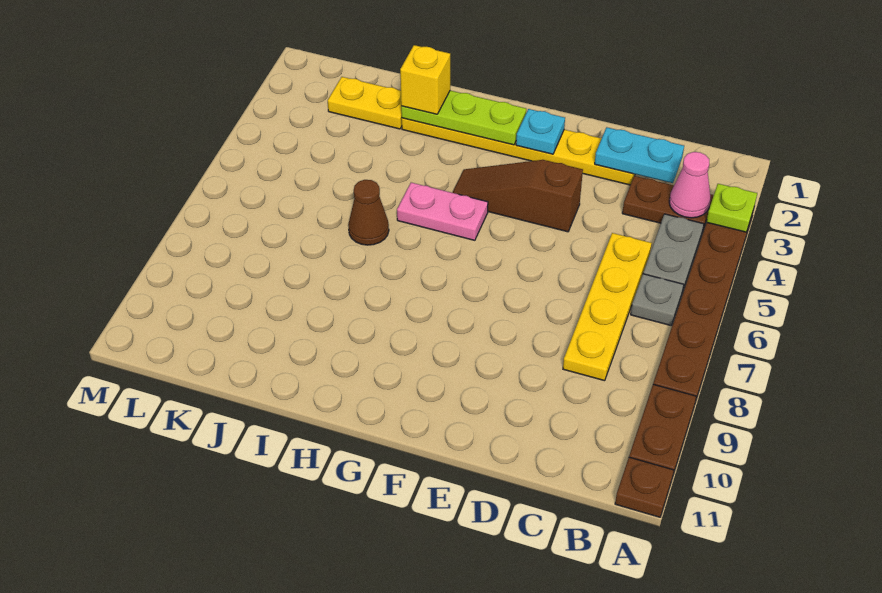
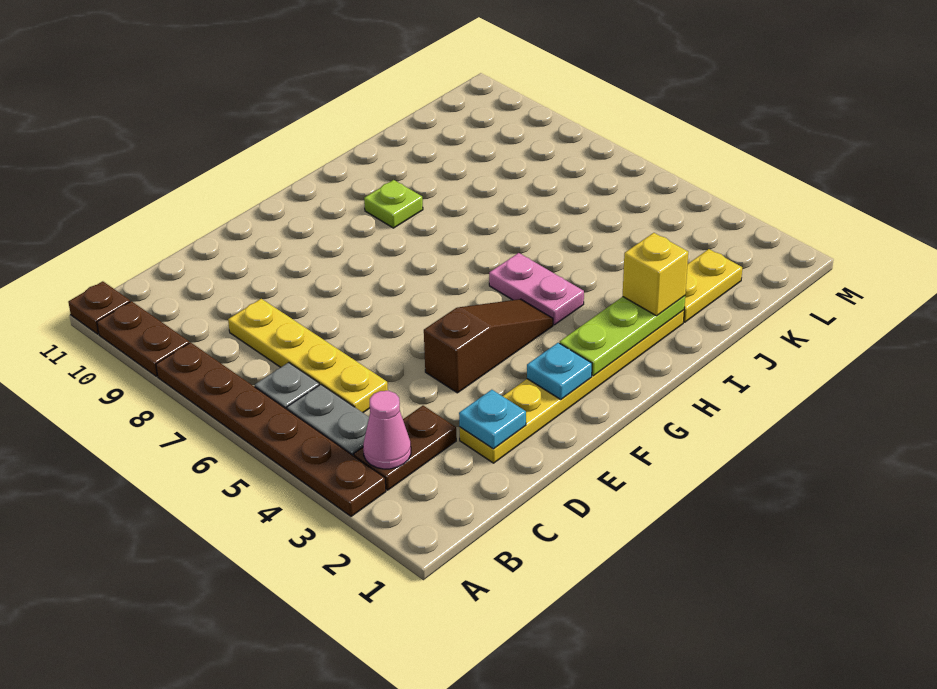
lime 1x1 plate [707,184,757,232] -> lime 1x1 plate moved to [364,180,423,228]
cyan 1x2 plate [595,127,684,183] -> cyan 1x1 plate [459,390,526,449]
pink 1x2 plate [397,183,488,240] -> pink 1x2 plate turned to [489,253,584,325]
brown 1x1 cone [348,180,389,245] -> none

